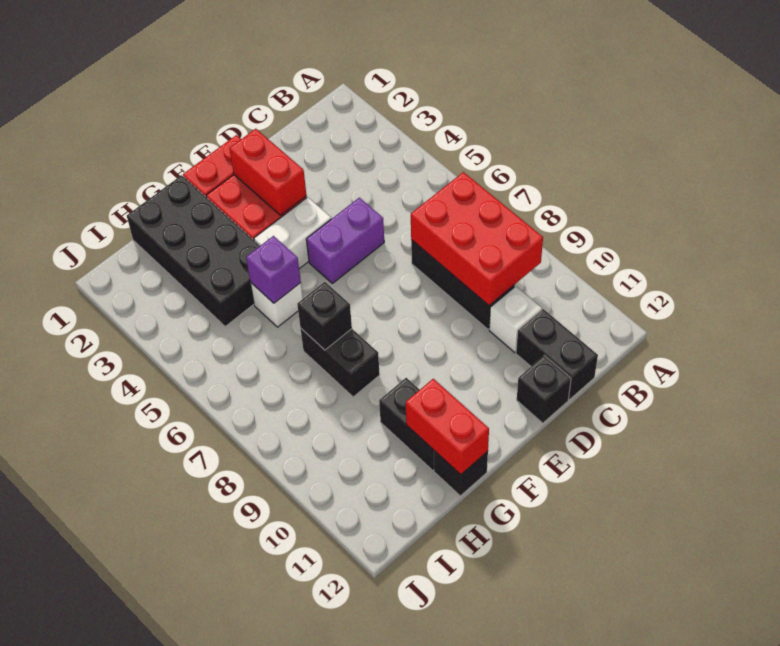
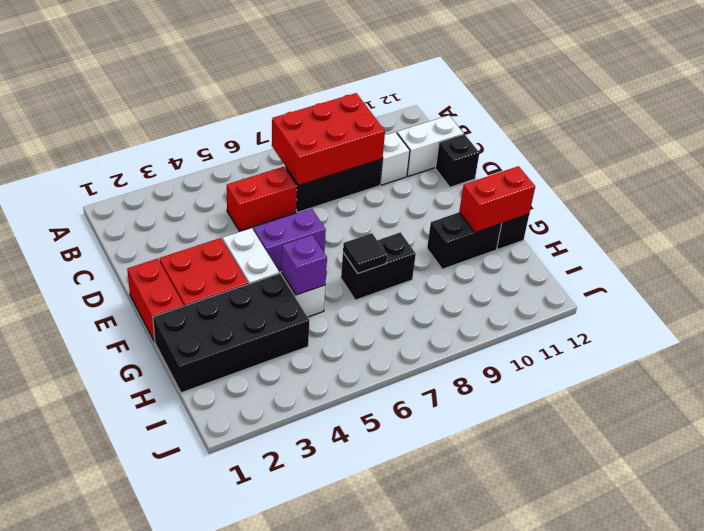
black 1x2 brick [516,309,598,400] -> white 1x2 brick [397,115,464,176]
purple 1x2 brick [306,198,384,283] -> purple 1x2 brick turned to [253,208,326,271]
red 1x2 brick [229,129,306,215] -> red 1x2 brick moved to [227,167,297,231]
black 1x1 brick [297,282,352,350] -> black 1x1 tile [343,233,387,273]

